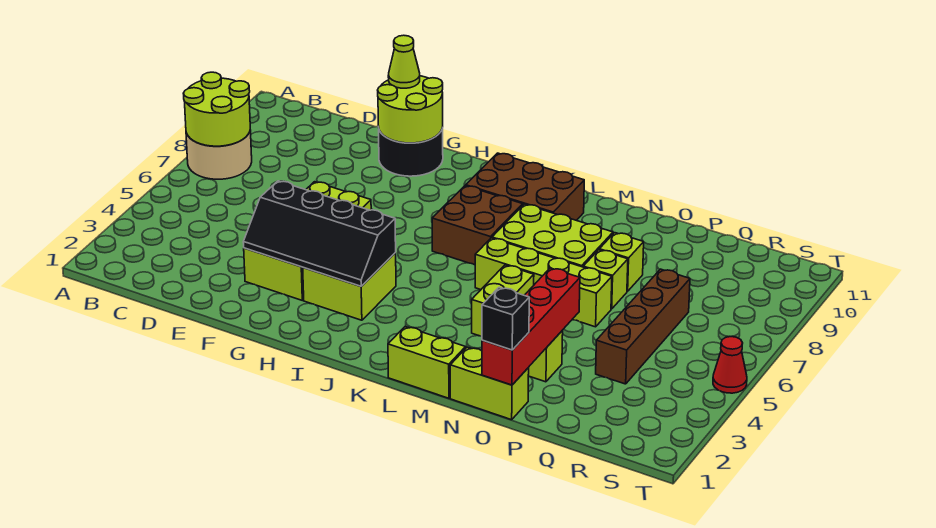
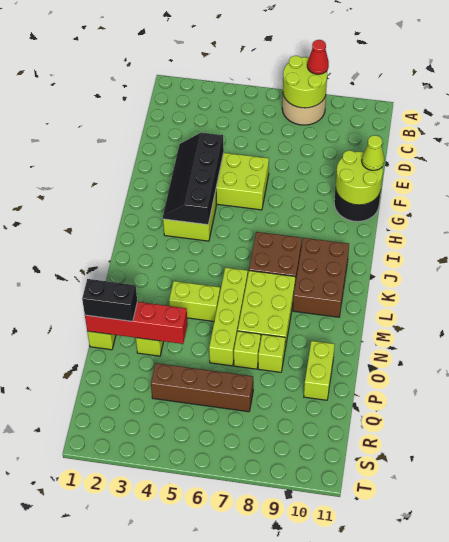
lime 1x2 brick [388,326,466,398] -> lime 1x2 brick moved to [304,341,335,400]
black 1x1 brick [482,287,529,350] -> black 1x2 brick [82,279,137,321]
red 1x1 cone [713,337,747,393] -> red 1x1 cone moved to [307,40,329,74]

